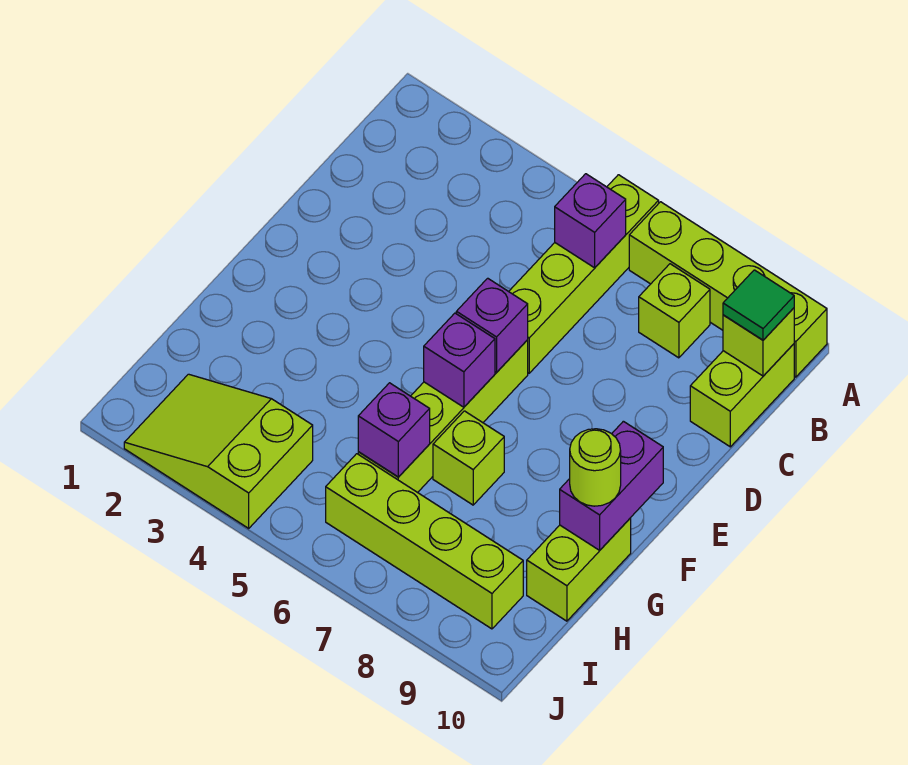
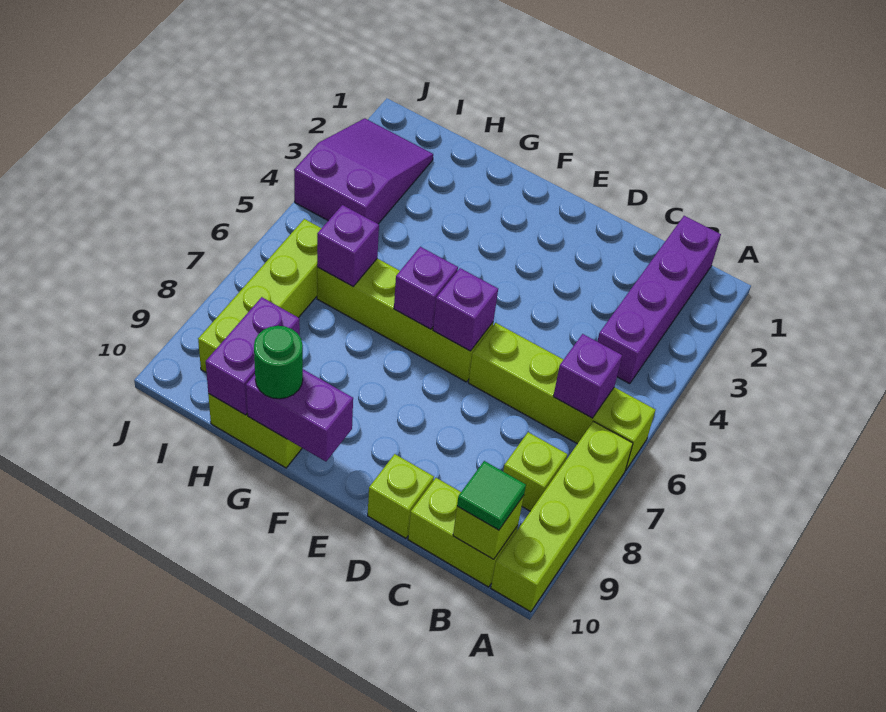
none -> purple 1x4 brick [597,216,721,384]
lime 1x1 brick [433,411,504,505] -> lime 1x1 brick moved to [368,454,434,538]
lime 1x1 round brick [570,429,621,506] -> green 1x1 round brick [254,326,303,399]
none -> purple 1x2 brick [206,297,300,415]
lime 2x3 slope [124,374,313,528] -> purple 2x3 slope [294,118,433,224]

